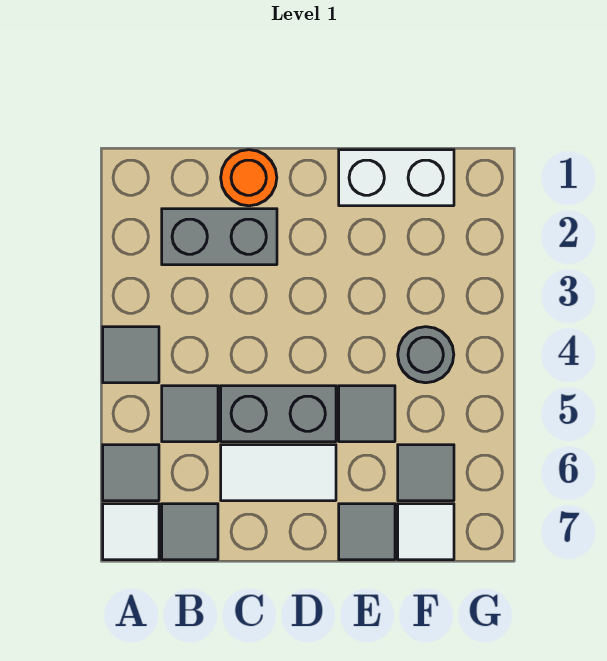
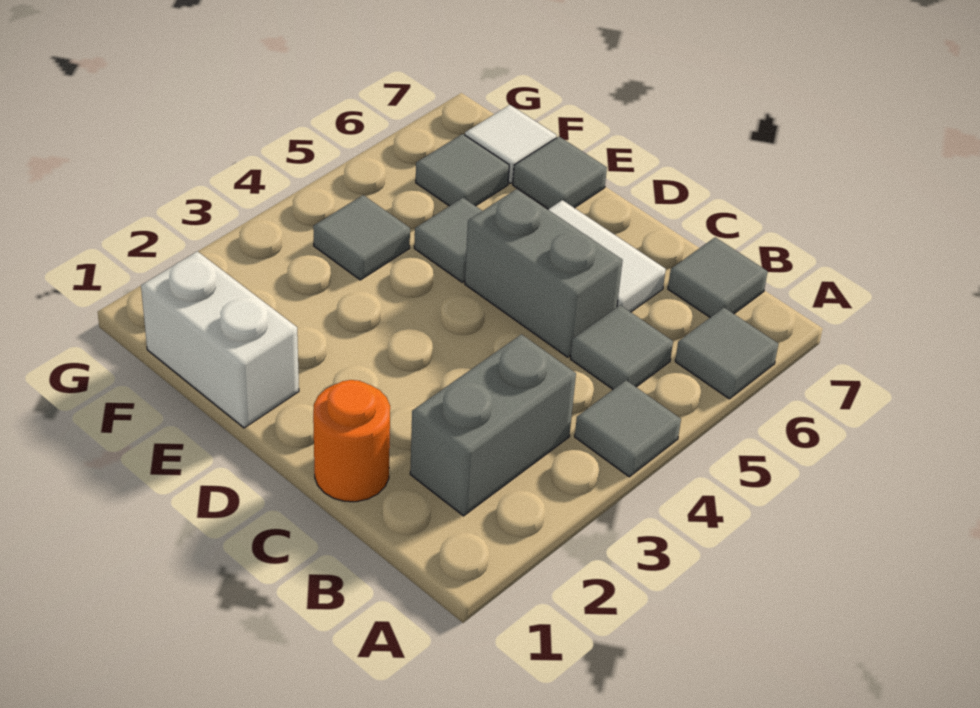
white 1x1 tile [103,504,159,560] -> none
grey 1x2 brick [162,209,277,265] -> grey 1x2 brick turned to [410,334,576,516]
grey 1x1 round brick [398,327,454,383] -> grey 1x1 tile [313,195,410,280]

